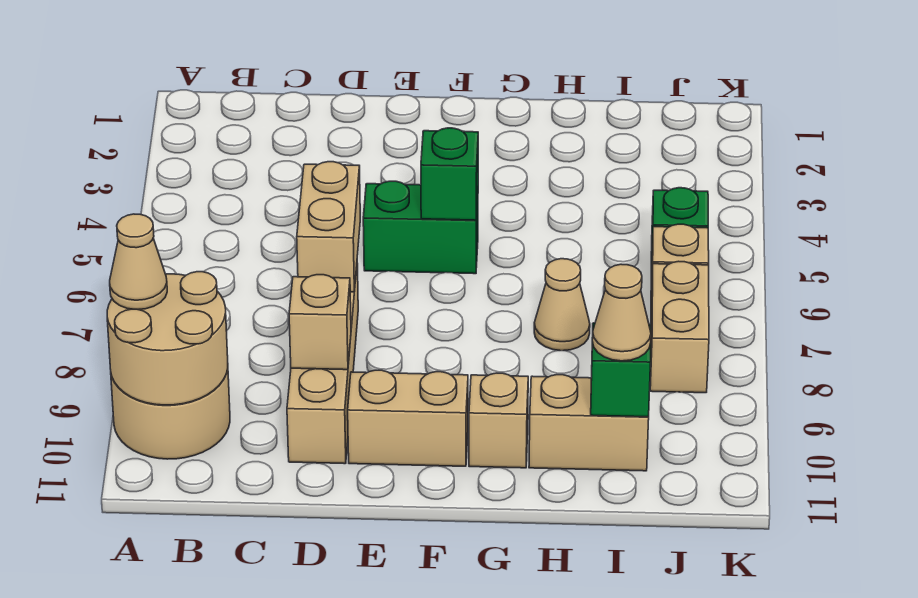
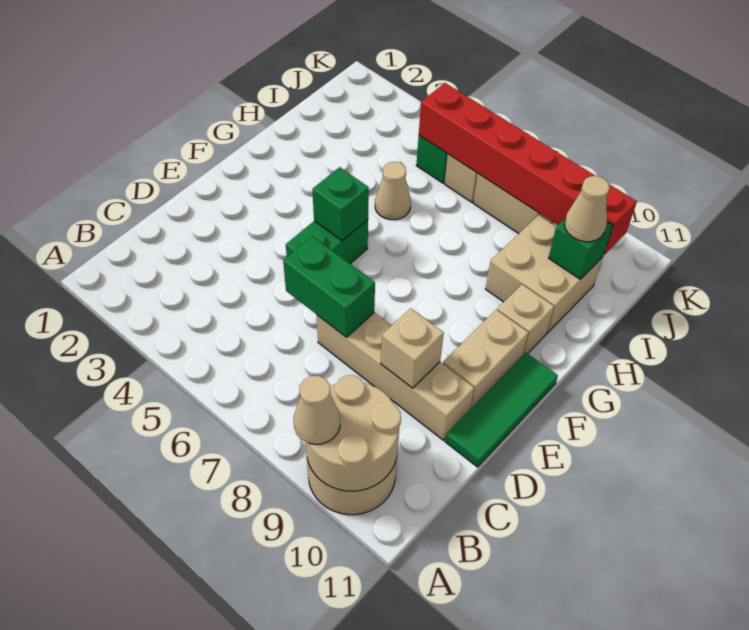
tan 1x2 brick [297,162,360,292] -> green 1x2 brick [283,236,375,337]
none -> green 1x3 tile [445,352,558,467]
tan 1x1 cone [534,259,590,351] -> tan 1x1 cone moved to [375,162,411,220]
tan 1x2 brick [529,375,649,471] -> tan 2x2 brick [486,215,603,333]
none -> red 1x6 brick [419,83,637,255]

